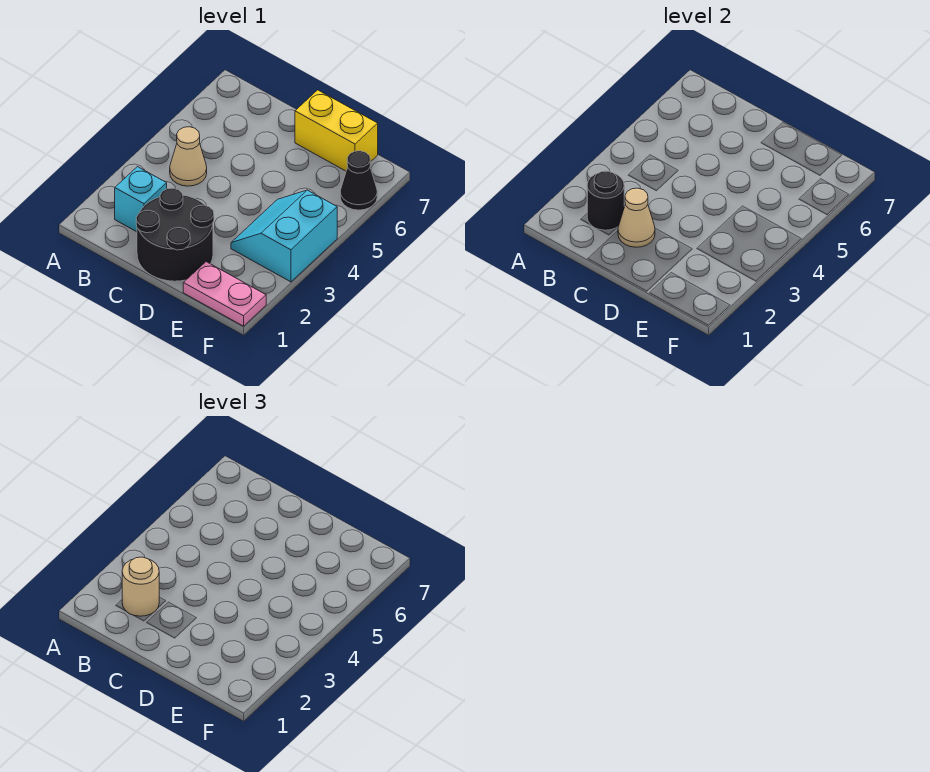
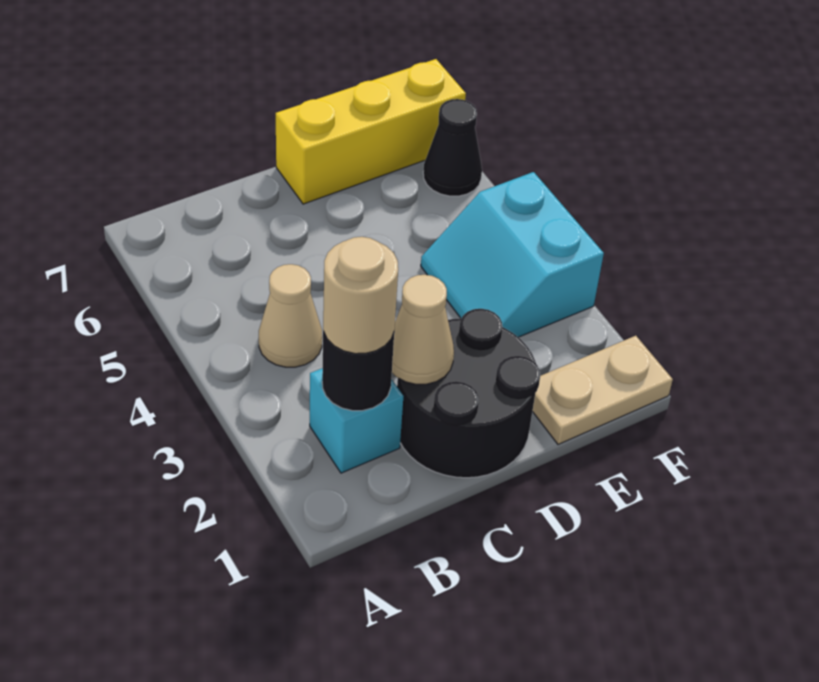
yellow 1x2 brick [295,90,378,171] -> yellow 1x3 brick [276,59,466,204]
pink 1x2 plate [183,262,266,326] -> tan 1x2 plate [532,336,673,444]

